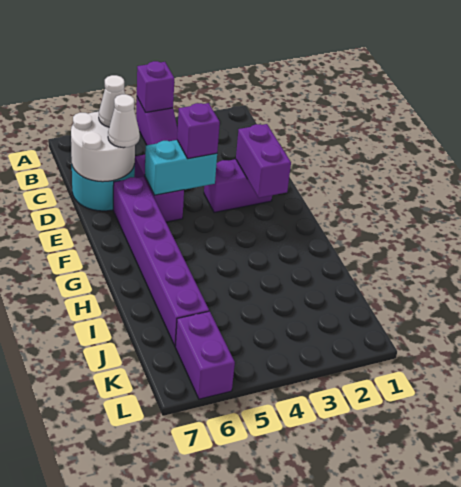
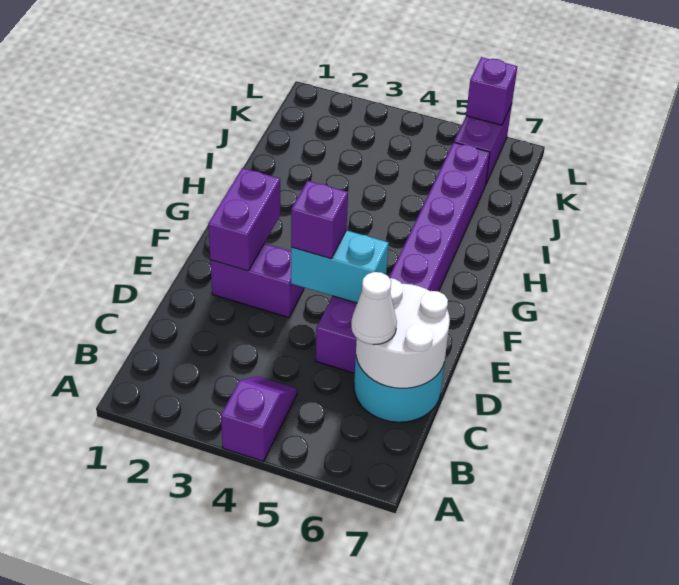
purple 1x1 brick [137,61,174,112] -> purple 1x1 brick moved to [466,57,517,125]
white 1x1 cone [108,94,140,148] -> none

